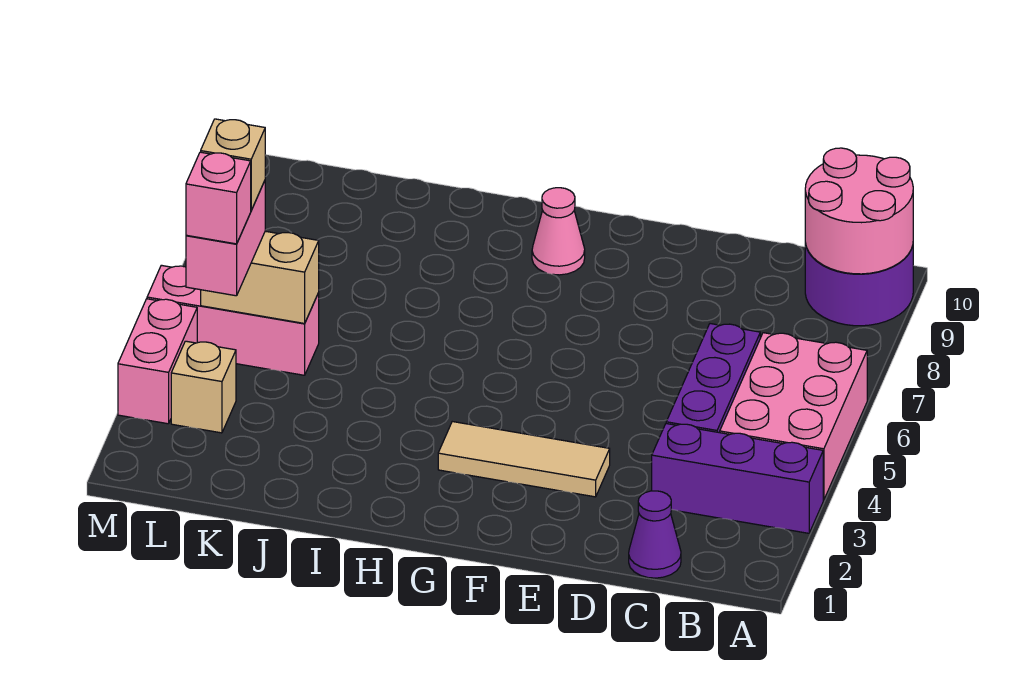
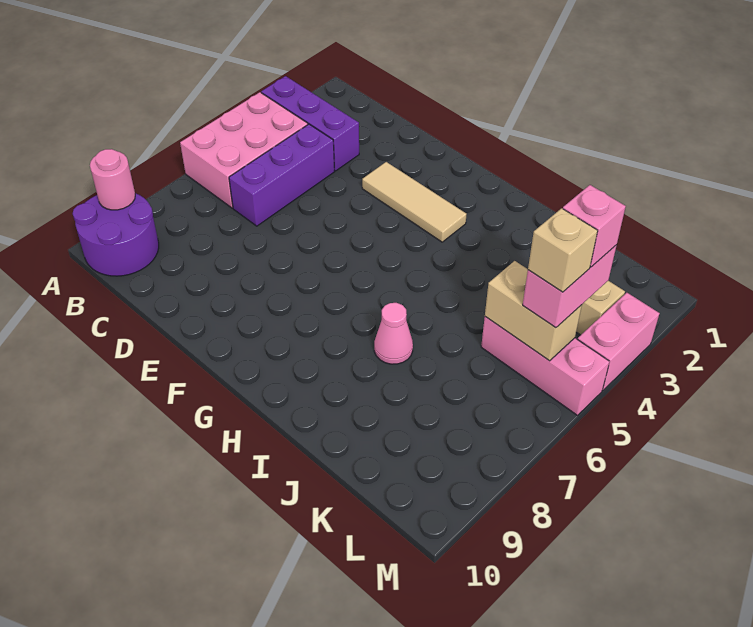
pink 2x2 round brick [805,148,913,274] -> pink 1x1 round brick [90,149,135,210]
purple 1x1 cone [629,491,681,578] -> none
pink 1x1 cone [532,188,585,275] -> pink 1x1 cone moved to [374,303,413,364]

